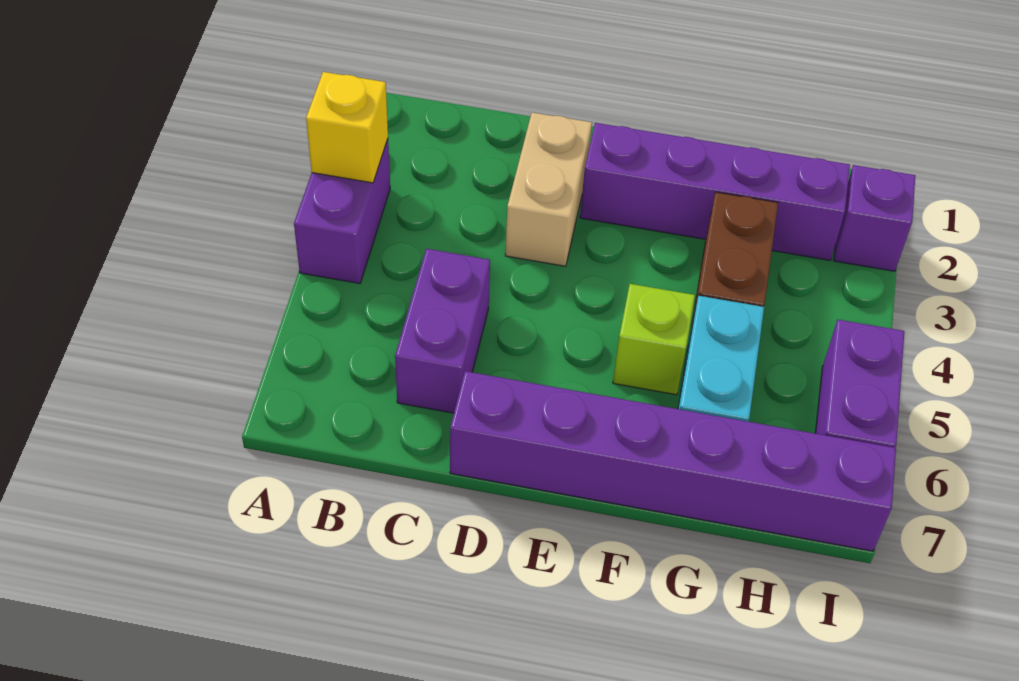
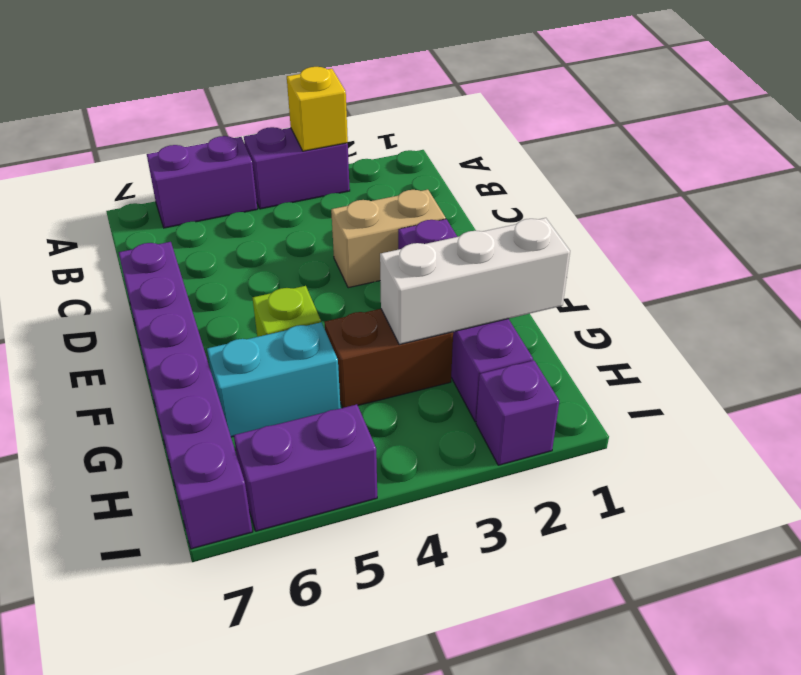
purple 1x2 brick [395,249,490,413] -> purple 1x2 brick moved to [147,136,257,228]
none -> white 1x3 brick [380,218,570,345]

